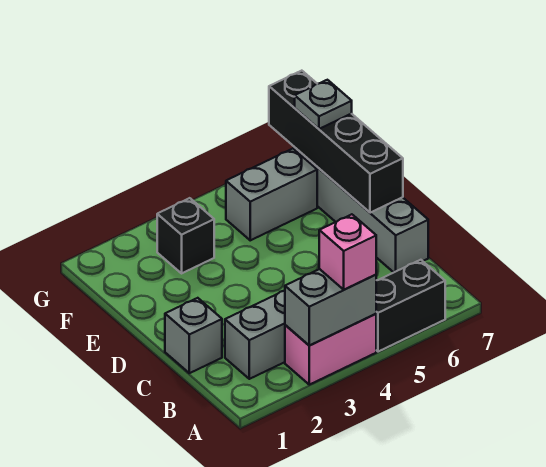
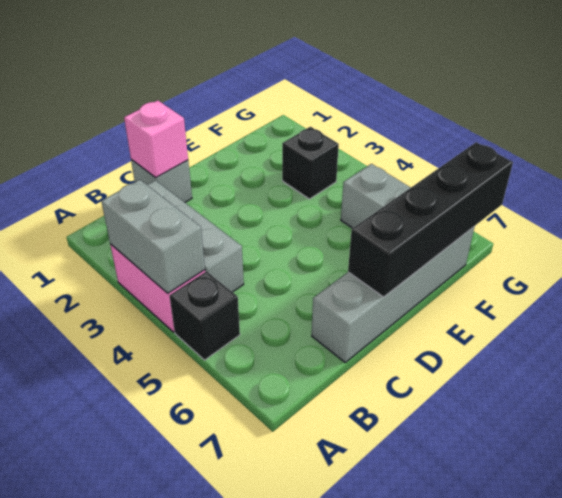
pink 1x1 brick [319,214,376,290] -> pink 1x1 brick moved to [124,100,188,178]
black 1x2 brick [376,260,445,352] -> black 1x1 brick [170,271,240,360]
grey 1x1 plate [295,80,352,129] -> none

